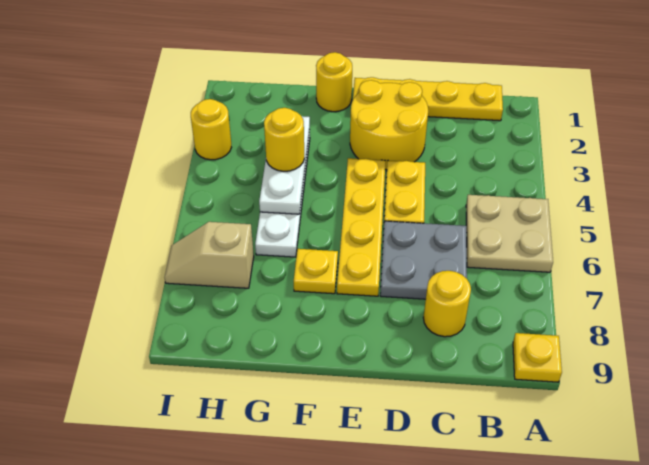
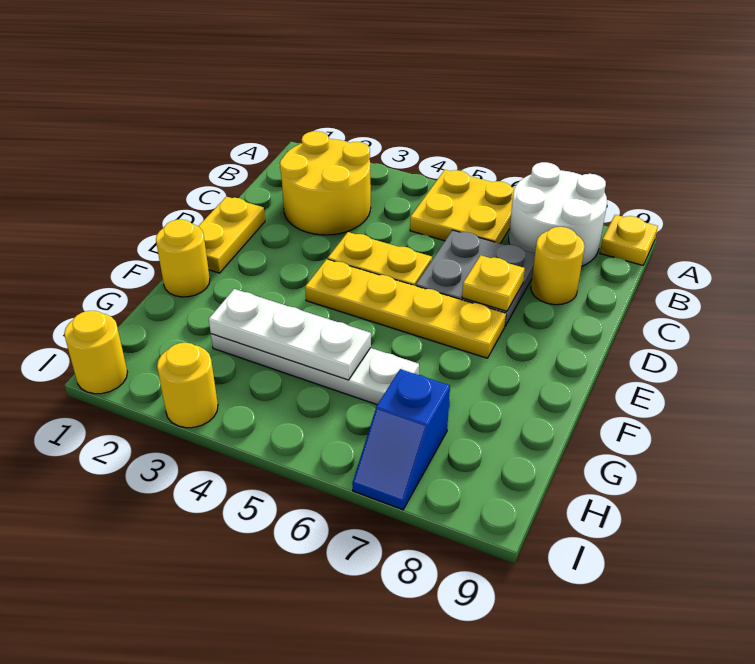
tan 2x2 plate [466,195,553,272] -> yellow 2x2 plate [410,170,515,243]
none -> white 2x2 round brick [509,162,607,267]
yellow 1x4 plate [353,77,503,121] -> yellow 1x2 plate [198,197,265,273]
yellow 2x2 round brick [350,80,428,170] -> yellow 2x2 round brick moved to [280,131,371,235]
yellow 1x1 plate [294,249,338,294] -> yellow 1x1 plate moved to [462,255,525,311]
yellow 1x1 round brick [264,108,304,171] -> yellow 1x1 round brick moved to [64,311,127,394]
tan 1x2 slope [165,222,254,288] -> blue 1x2 slope [352,369,450,510]

